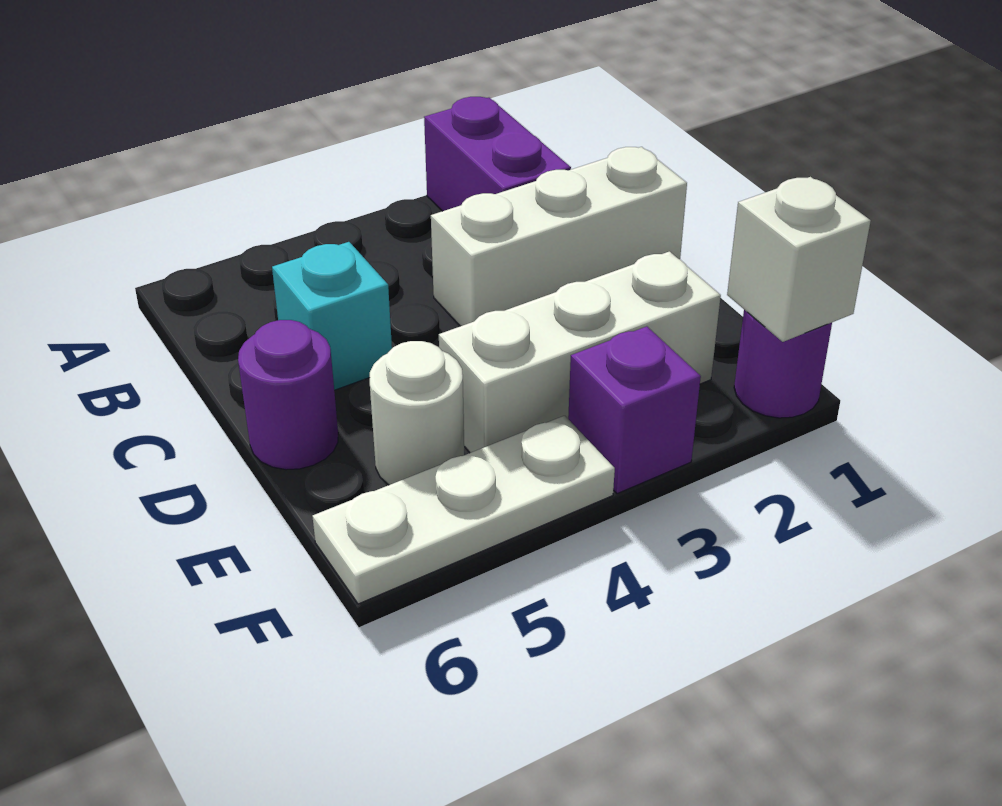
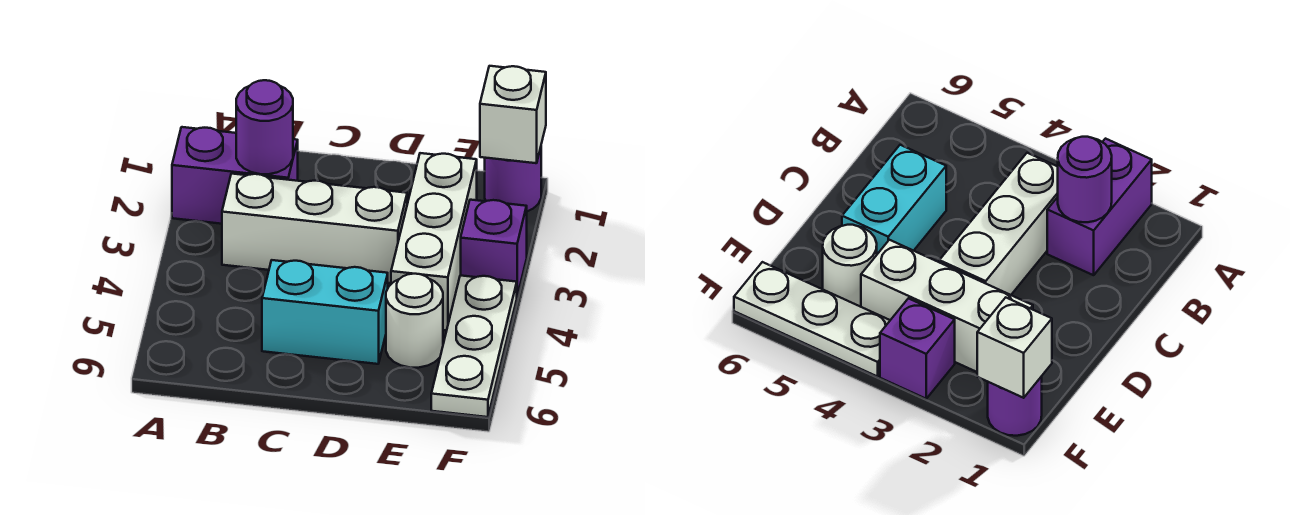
white 1x3 brick [431,147,687,326] -> white 1x3 brick turned to [222,174,407,283]
cyan 1x1 brick [272,242,392,390] -> cyan 1x2 brick [262,260,388,364]
purple 1x1 round brick [238,320,338,470] -> purple 1x1 round brick moved to [236,80,293,174]

